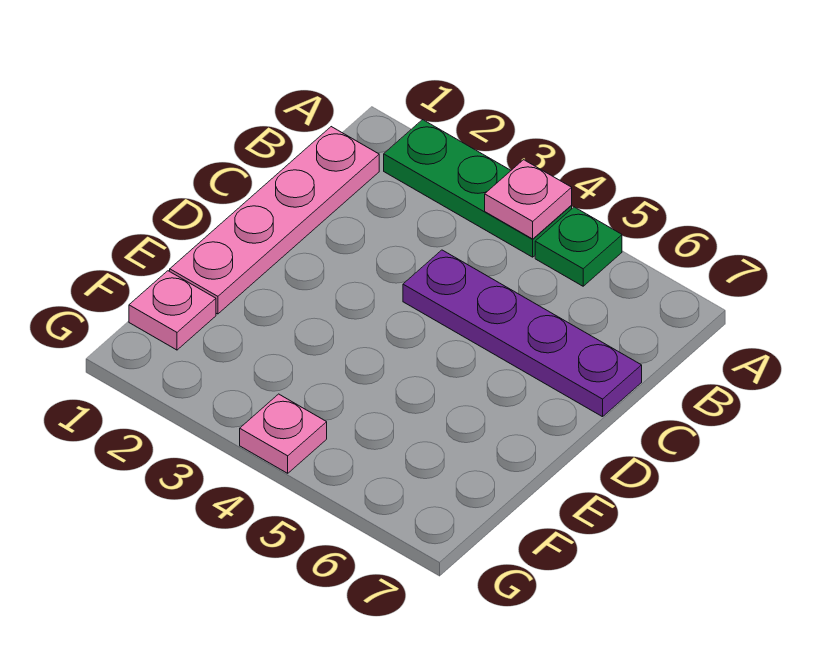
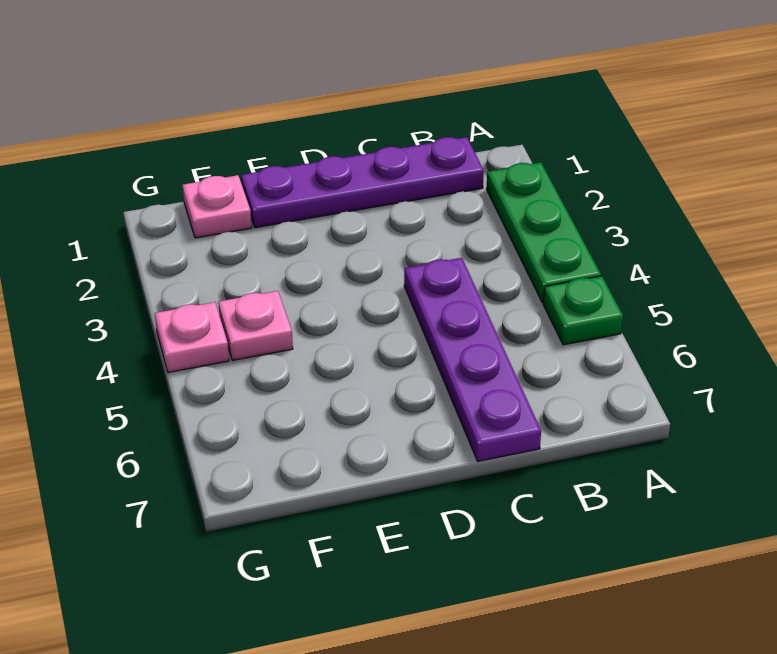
pink 1x1 plate [485,160,572,239] -> pink 1x1 plate moved to [218,291,293,360]
pink 1x4 plate [170,127,379,314] -> purple 1x4 plate [241,137,484,228]

